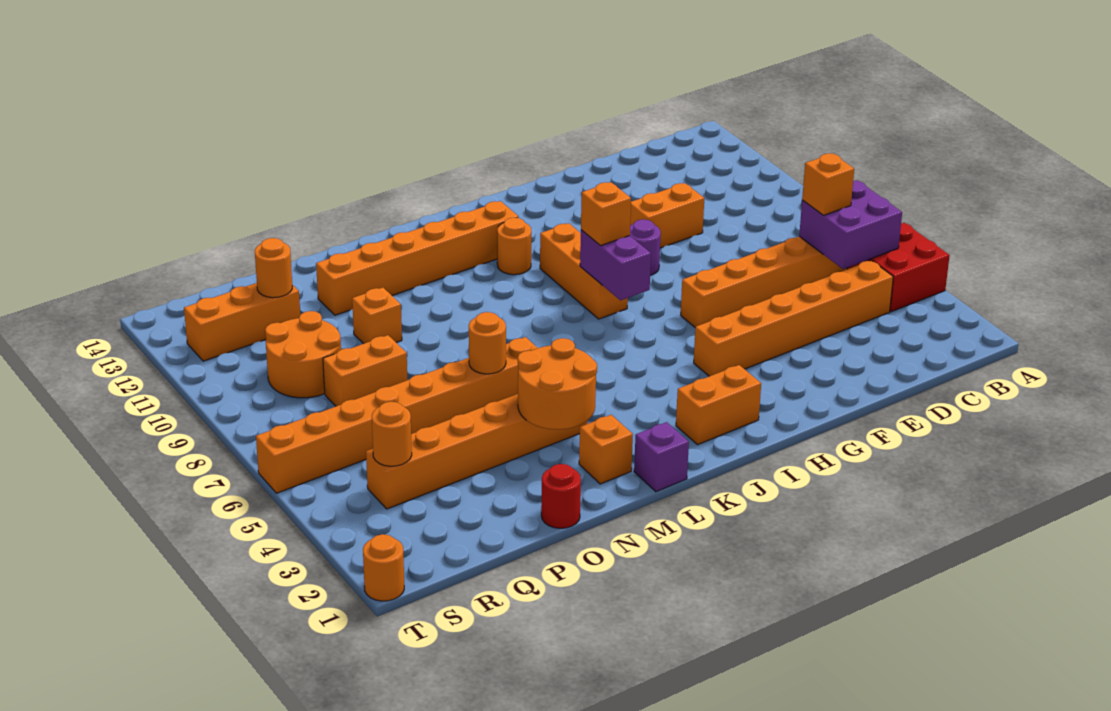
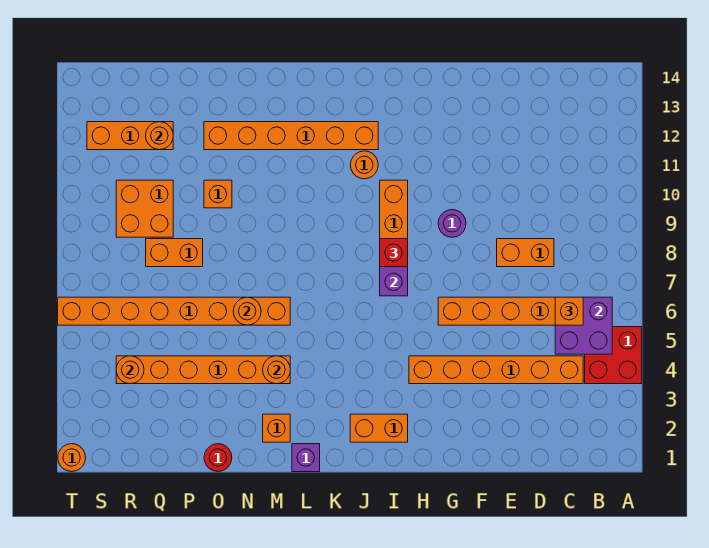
orange 1x2 brick [630,183,704,248] -> orange 1x2 brick moved to [497,239,554,267]
orange 1x1 brick [581,182,631,246] -> red 1x1 brick [380,239,408,267]
orange 2x2 round brick [518,338,597,429] -> orange 1x1 round brick [263,356,290,384]
orange 2x2 round brick [265,311,341,398] -> orange 2x2 brick [116,180,173,237]

